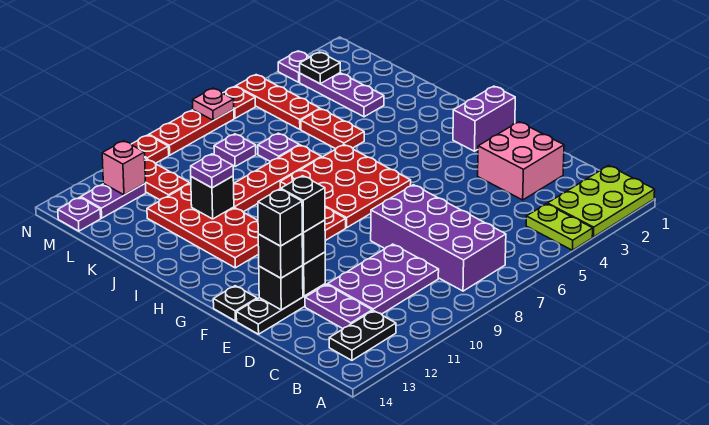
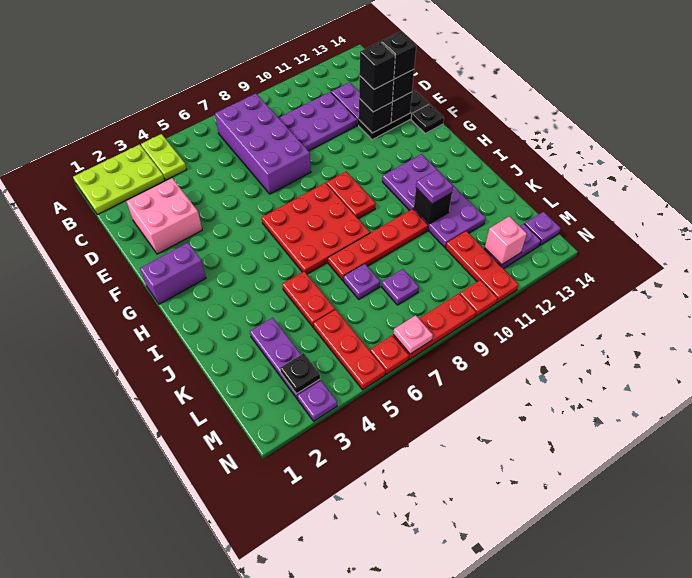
black 1x2 plate [329,311,396,360] -> none
red 2x4 plate [147,183,259,268] -> purple 2x4 plate [382,154,486,248]

